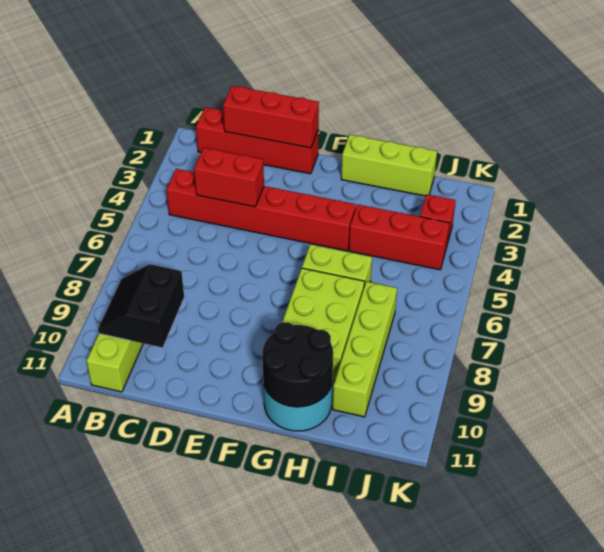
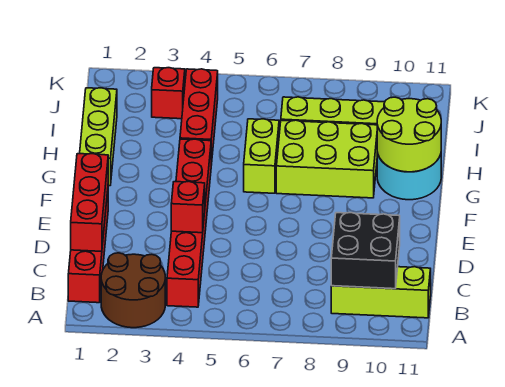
none -> brown 2x2 round brick [101,253,165,328]
black 2x2 slope [98,264,184,348] -> black 2x2 brick [331,213,400,289]
red 1x2 brick [194,148,264,207] -> red 1x1 brick [171,181,205,233]
black 2x2 round brick [262,322,333,407] -> lime 2x2 round brick [377,97,441,172]

